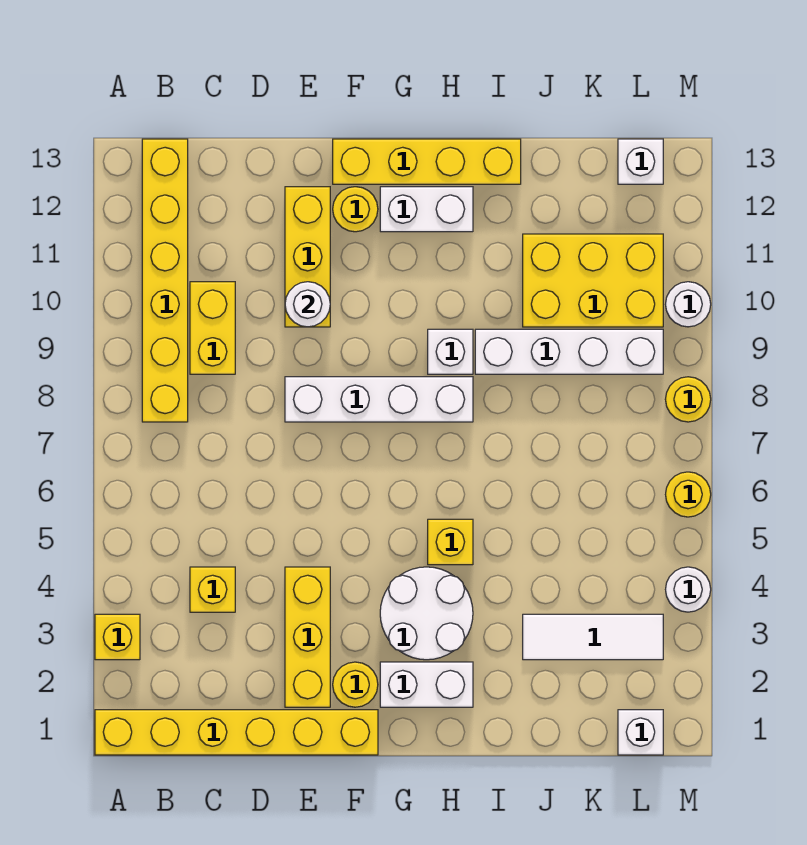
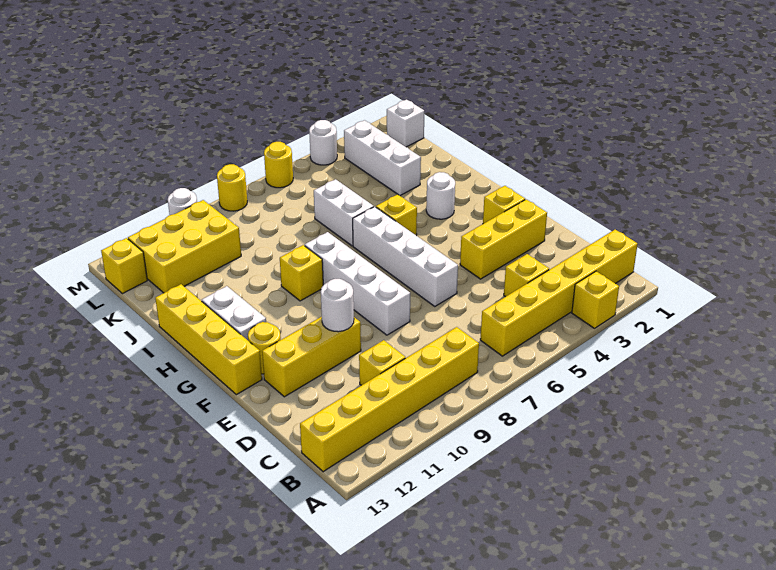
yellow 1x6 brick [95,710,378,755] -> yellow 1x6 brick turned to [480,230,638,356]
yellow 1x2 brick [190,282,235,374] -> yellow 1x1 brick [359,340,405,385]
yellow 1x1 round brick [333,662,378,707] -> yellow 1x1 brick [483,186,525,224]
white 1x2 brick [380,662,473,707] -> white 1x2 brick moved to [314,179,374,246]
white 2x2 round brick [380,567,473,660] -> white 1x1 round brick [426,172,455,219]
white 1x1 brick [428,329,473,374] -> yellow 1x1 brick [280,245,323,301]
white 1x4 brick [475,329,663,374] -> white 1x4 brick moved to [353,207,458,306]
white 1x3 tile [523,614,663,660] -> white 1x3 brick [344,120,421,196]
yellow 2x3 brick [523,234,663,327] -> yellow 2x3 brick turned to [128,200,241,293]
white 1x1 brick [618,139,663,184] -> yellow 1x1 brick [101,238,147,294]

